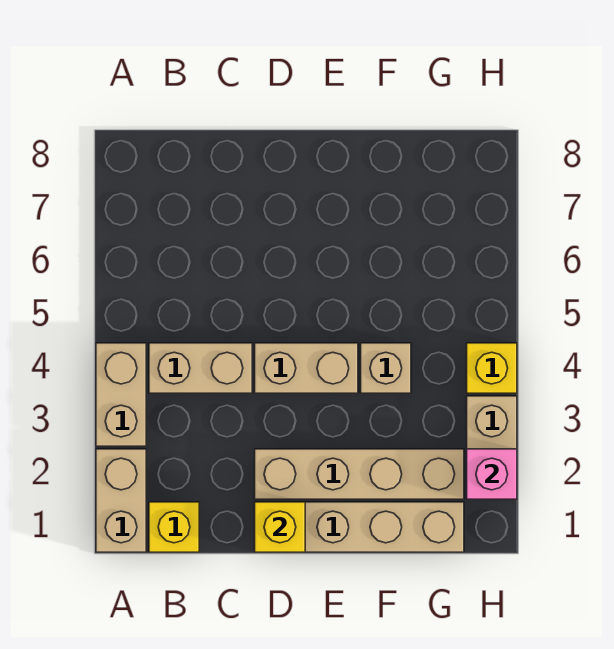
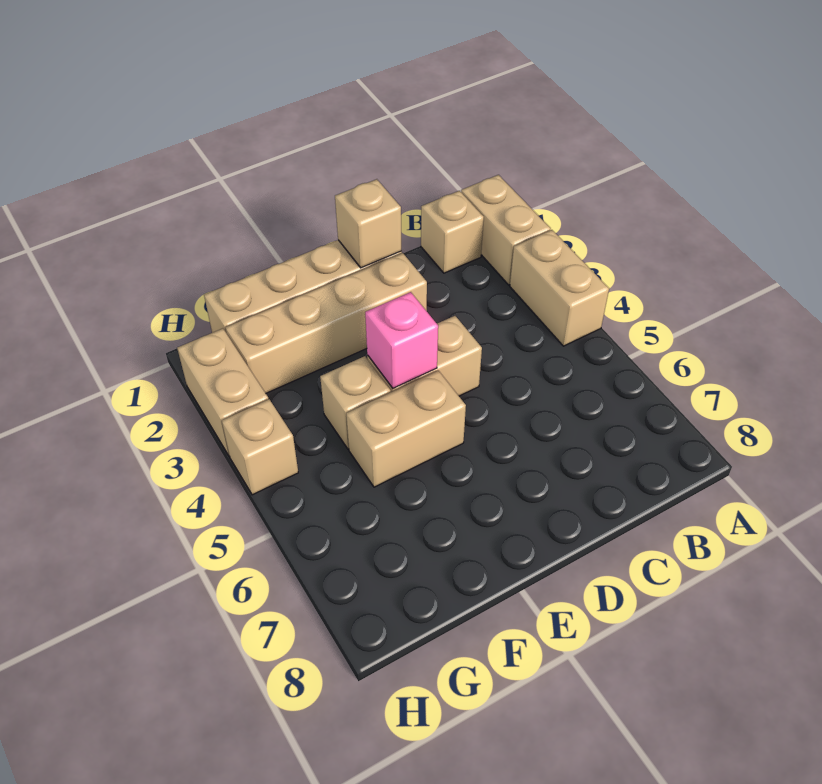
yellow 1x1 brick [149,502,199,552] -> tan 1x1 brick [421,191,484,273]
tan 1x2 brick [149,343,252,393] -> tan 1x2 brick moved to [346,371,466,487]
yellow 1x1 brick [255,502,305,552] -> tan 1x1 brick [335,179,402,268]
pink 1x1 brick [467,449,517,499] -> pink 1x1 brick moved to [365,292,438,388]
yellow 1x1 brick [467,343,517,393] -> tan 1x1 brick [222,399,298,495]

